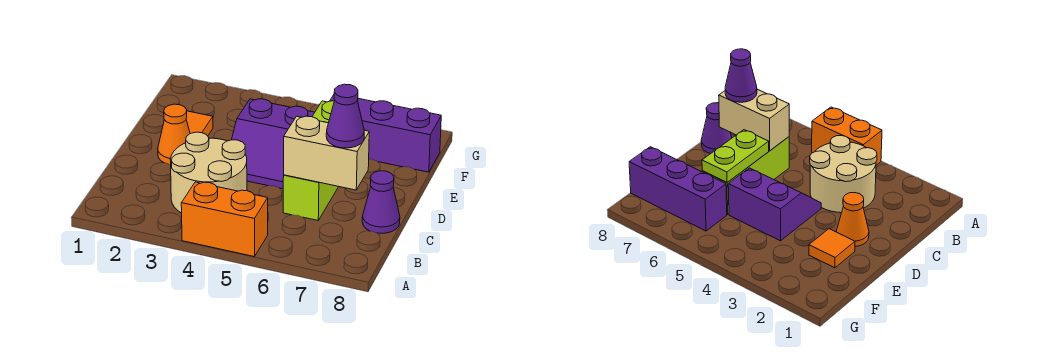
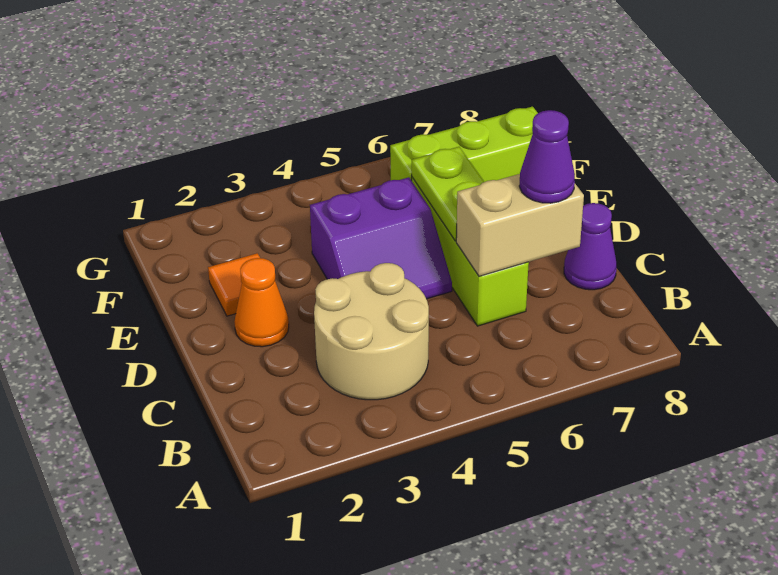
orange 1x2 brick [181,182,268,257] -> none
purple 1x3 brick [330,95,441,172] -> lime 1x3 brick [390,107,538,182]

